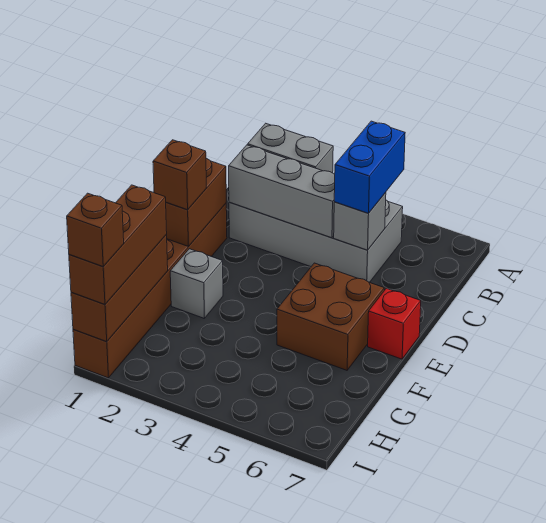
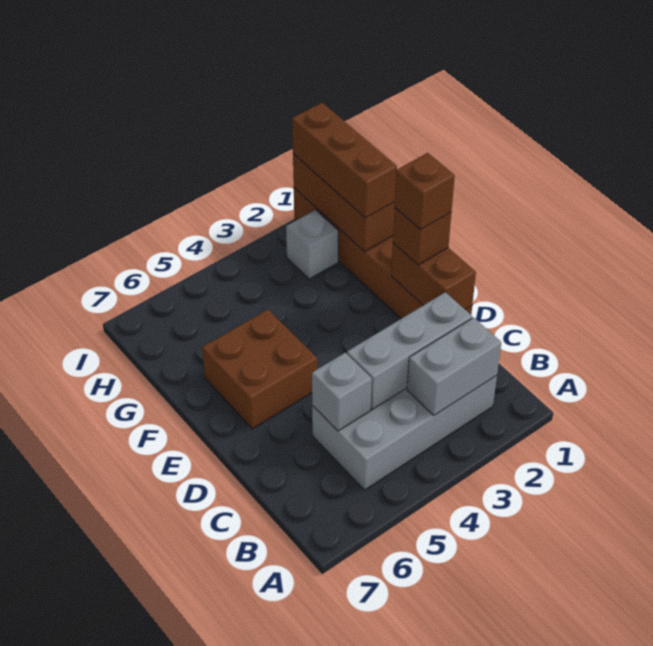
blue 1x2 brick [334,121,405,213] -> none
red 1x1 brick [368,288,421,359] -> none
grey 1x1 brick [170,249,223,319] -> grey 1x1 brick moved to [286,210,338,279]
brown 1x1 brick [67,193,124,267] -> brown 1x1 brick moved to [394,153,455,230]

